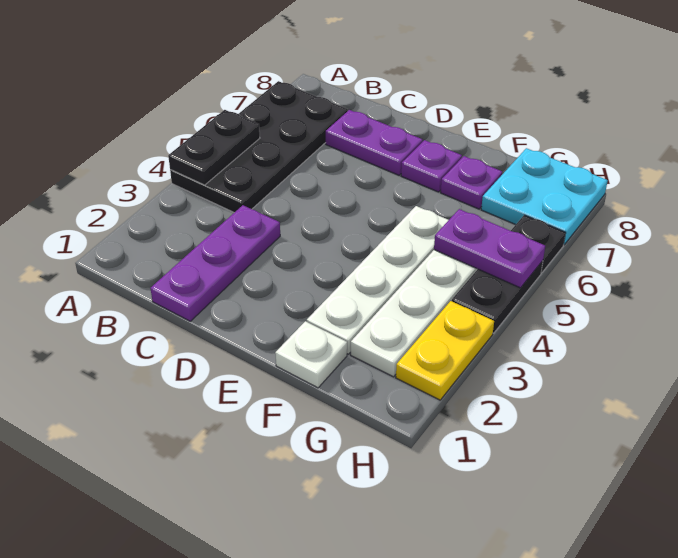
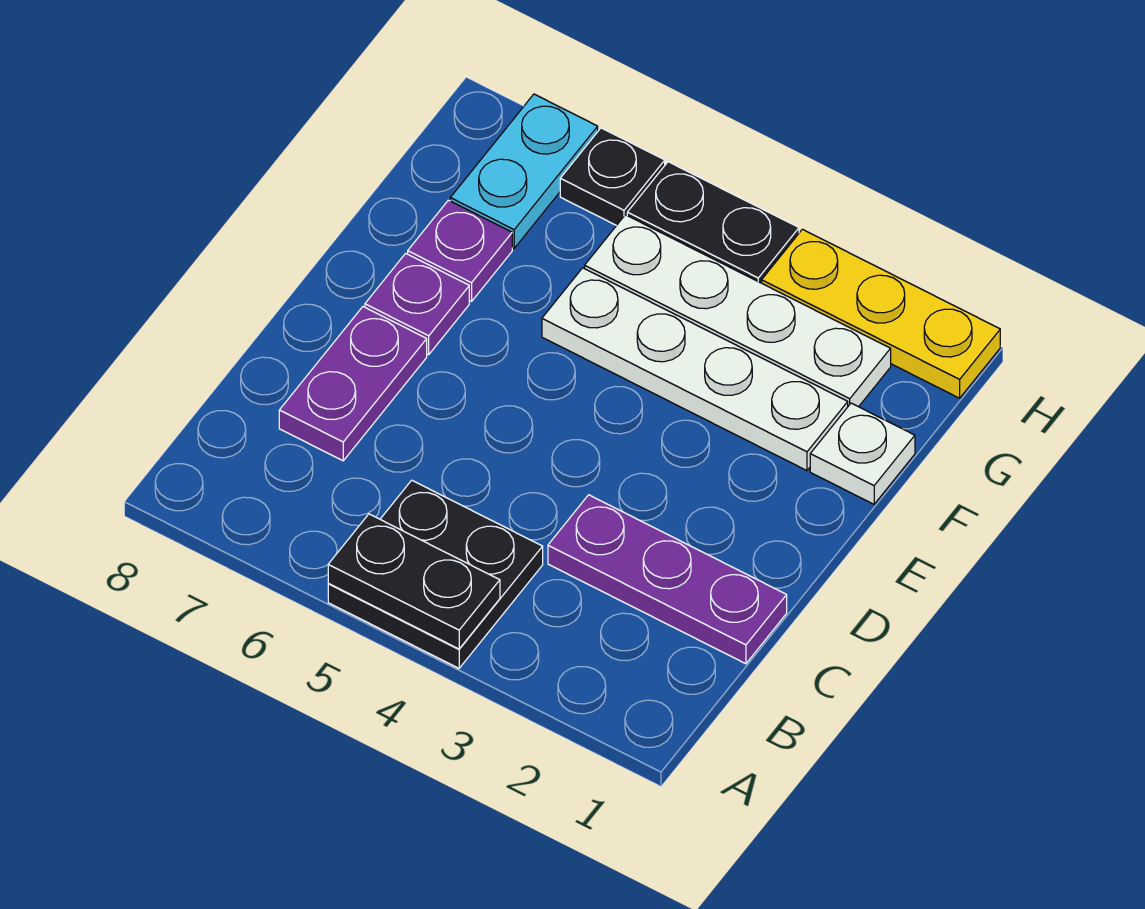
black 2x4 plate [170,81,348,213] -> black 2x2 plate [328,480,543,668]
purple 1x2 plate [434,209,545,288] -> none
cyan 2x2 plate [481,148,608,245] -> cyan 1x2 plate [450,94,598,248]
yellow 1x2 plate [396,301,494,400] -> yellow 1x3 plate [762,229,1000,398]

